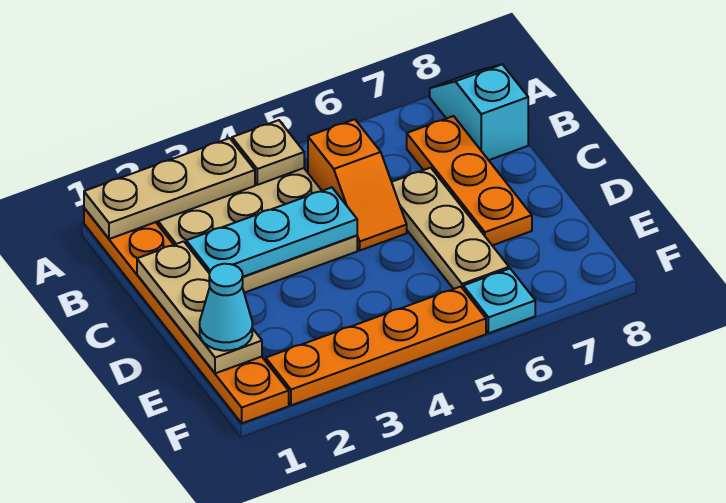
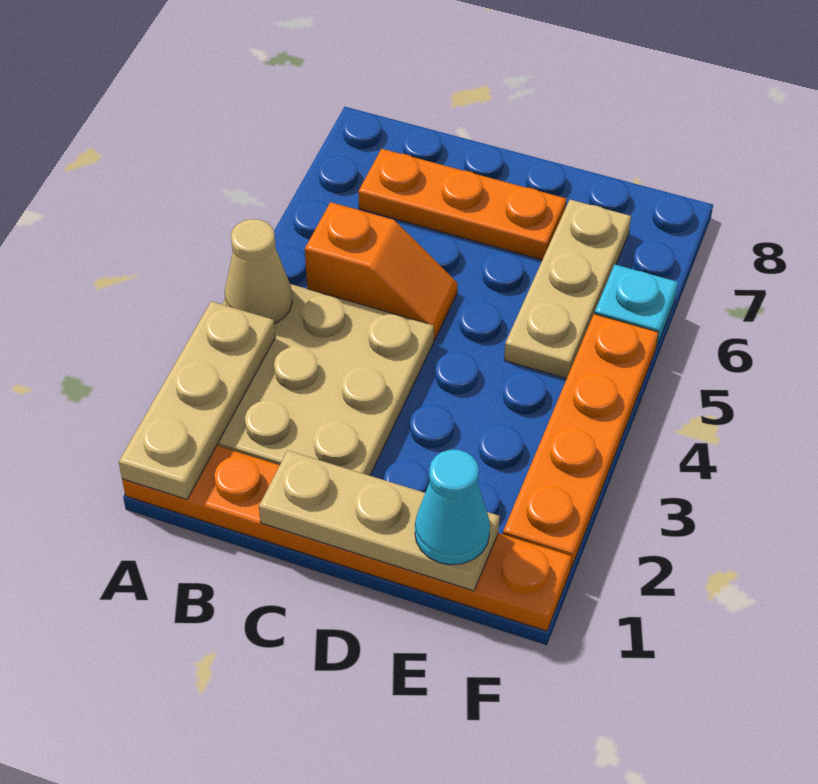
tan 1x1 plate [232,120,304,185] -> tan 1x1 cone [225,219,292,324]
cyan 1x2 slope [430,64,528,160] -> none
cyan 1x3 plate [186,187,357,277] -> none
tan 1x3 plate [392,168,509,289] -> tan 1x3 plate turned to [504,200,631,379]

